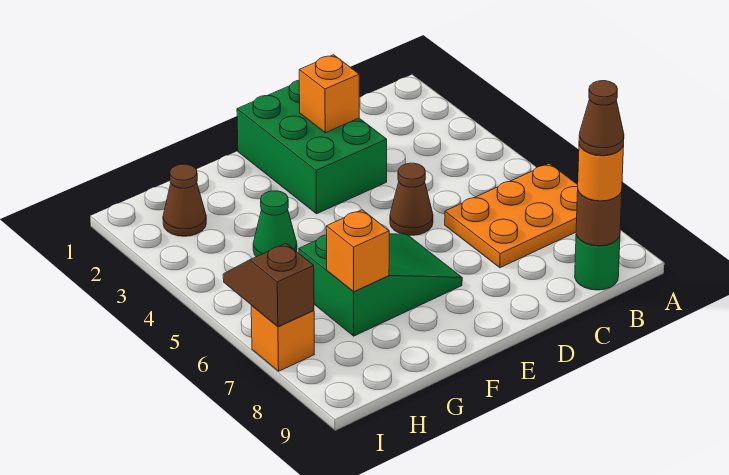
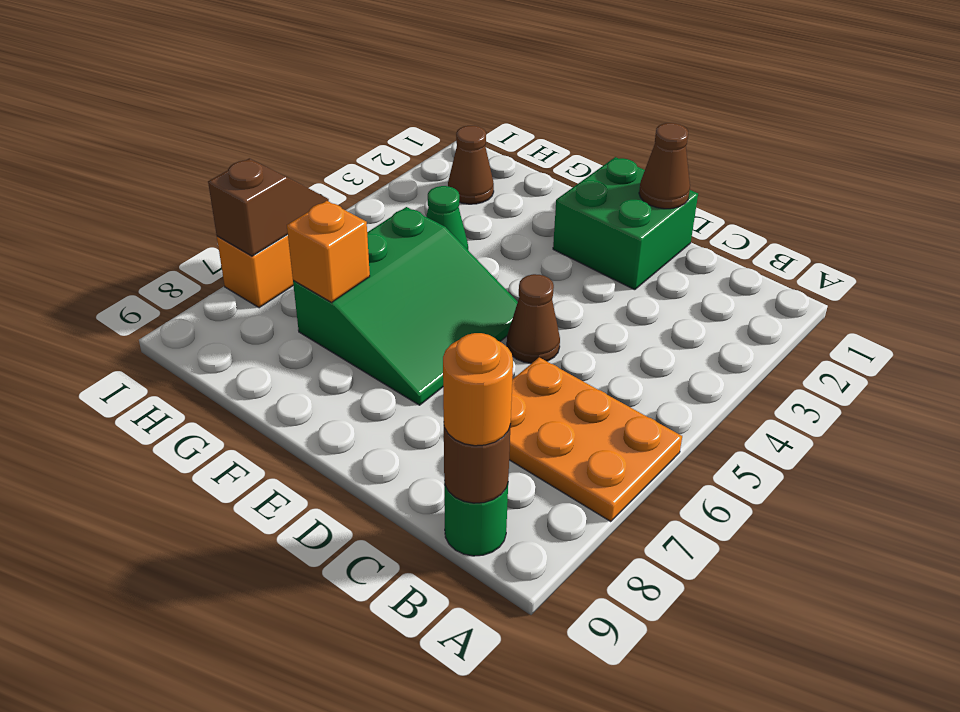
brown 1x1 cone [579,81,624,156] -> brown 1x1 cone moved to [639,123,690,209]
green 2x3 brick [237,80,387,214] -> green 2x2 brick [553,157,698,290]
orange 1x1 brick [299,55,359,133] -> none
green 2x3 slope [299,234,462,336] -> green 3x3 slope [293,207,518,405]

